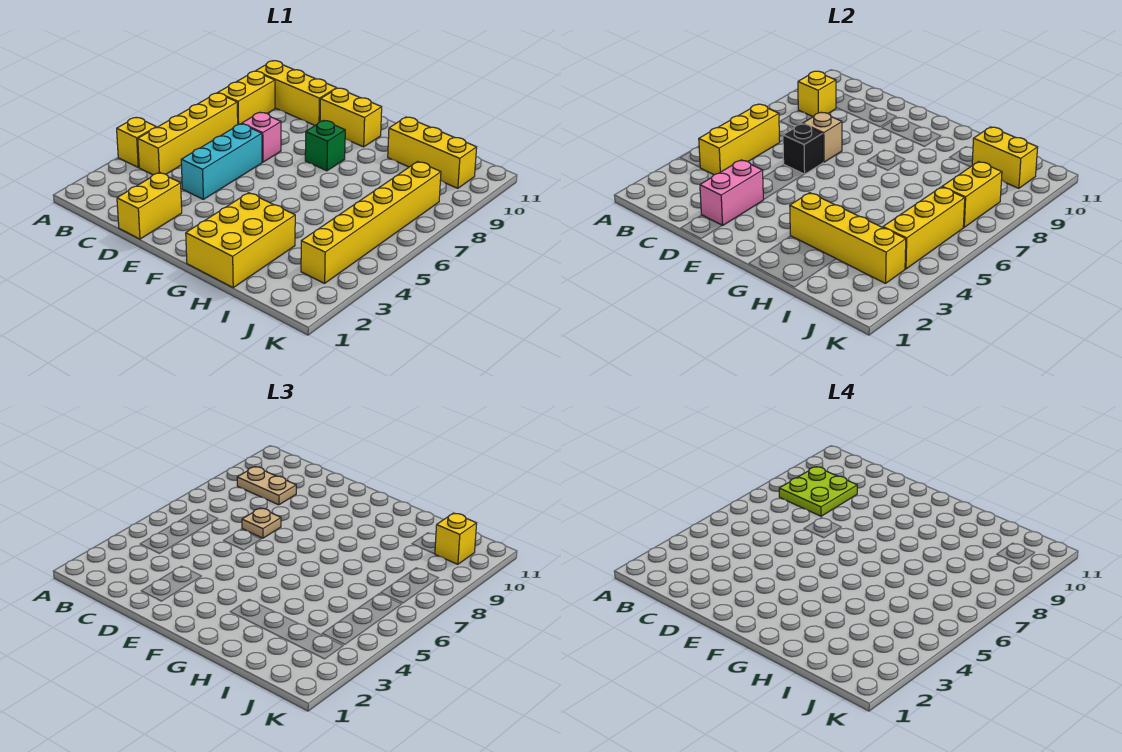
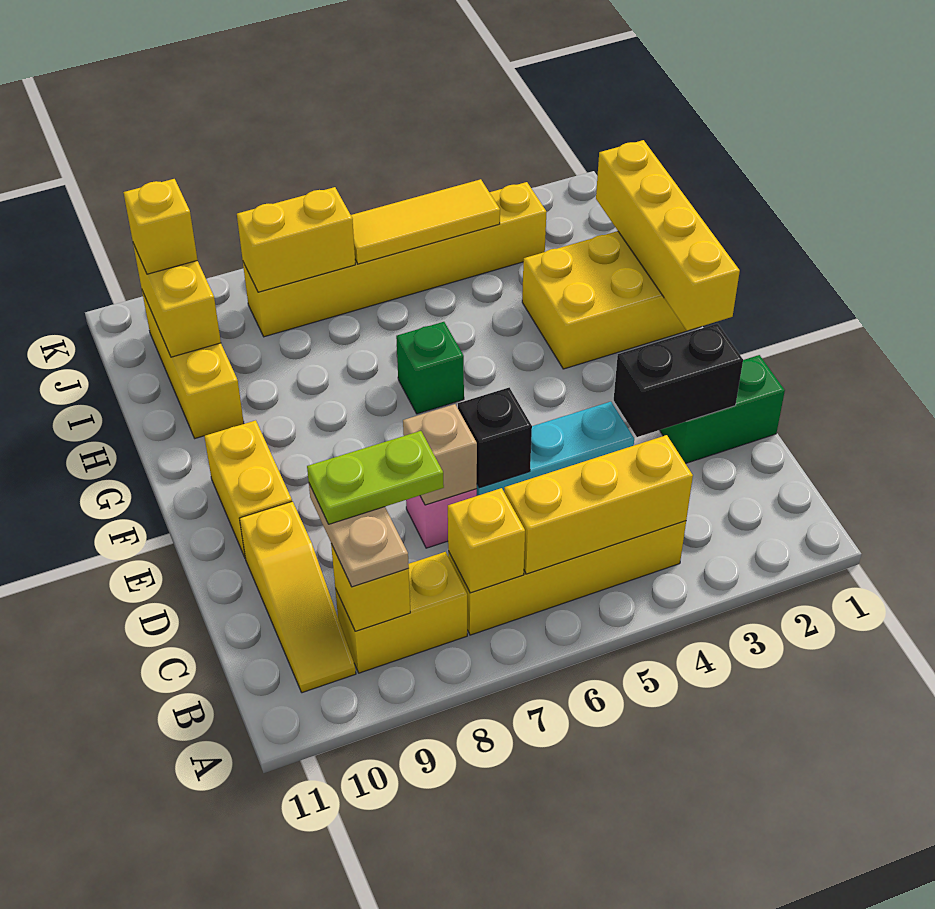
yellow 1x1 brick [117,117,156,167] -> yellow 1x1 brick moved to [448,488,525,593]
lime 2x2 plate [779,467,857,516] -> lime 1x2 plate [307,431,444,524]
yellow 1x3 brick [256,61,337,125] -> yellow 1x3 slope [239,501,356,693]
yellow 1x2 brick [117,172,182,239] -> green 1x2 brick [660,355,785,464]
pink 1x2 brick [700,160,763,226] -> black 1x2 brick [614,324,743,437]
tan 1x1 plate [242,508,281,538] -> none
green 1x1 brick [305,120,345,171] -> green 1x1 brick moved to [396,322,464,414]
yellow 1x4 brick [790,193,906,283] -> yellow 1x4 brick moved to [596,140,740,331]
yellow 1x3 brick [883,187,965,269] -> yellow 1x3 tile [351,179,500,264]

